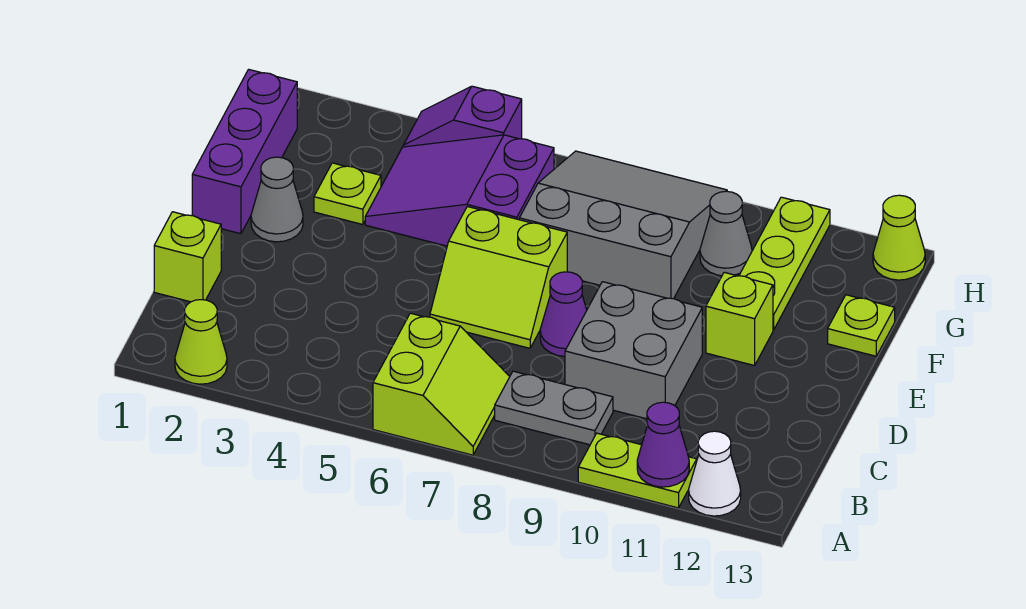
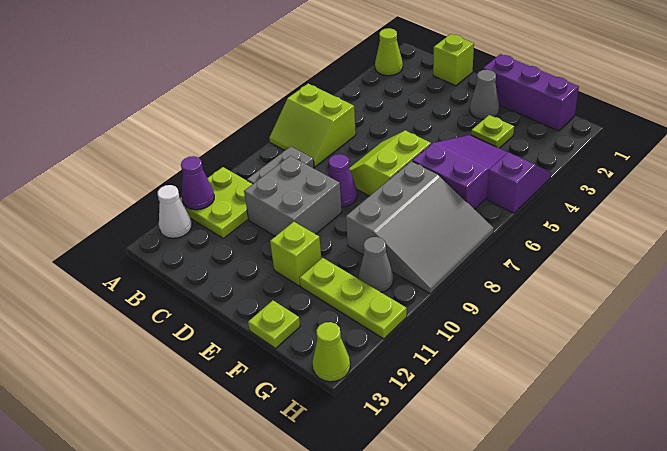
lime 1x2 plate [578,433,697,508] -> lime 2x2 plate [180,167,252,238]

